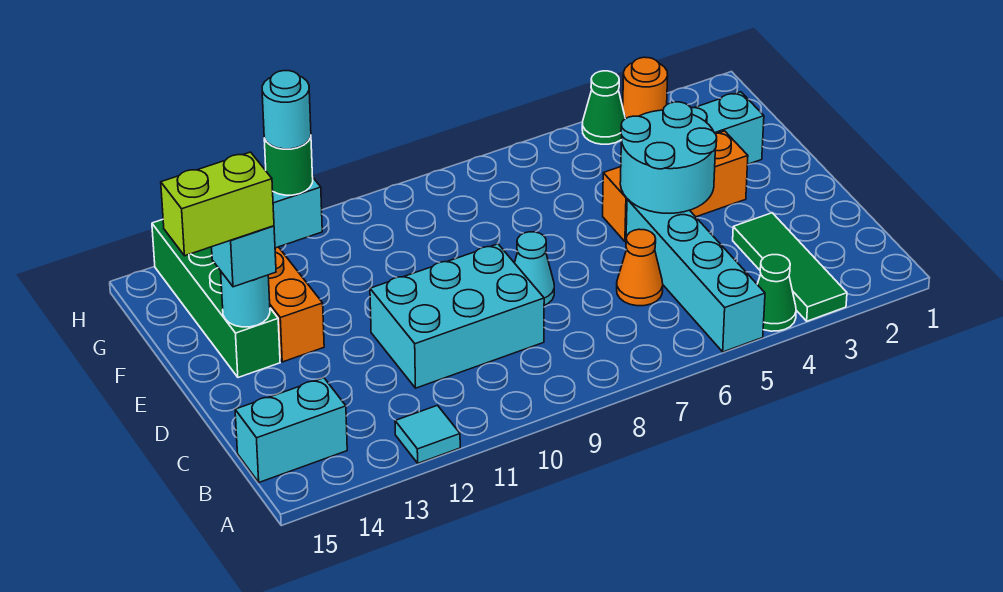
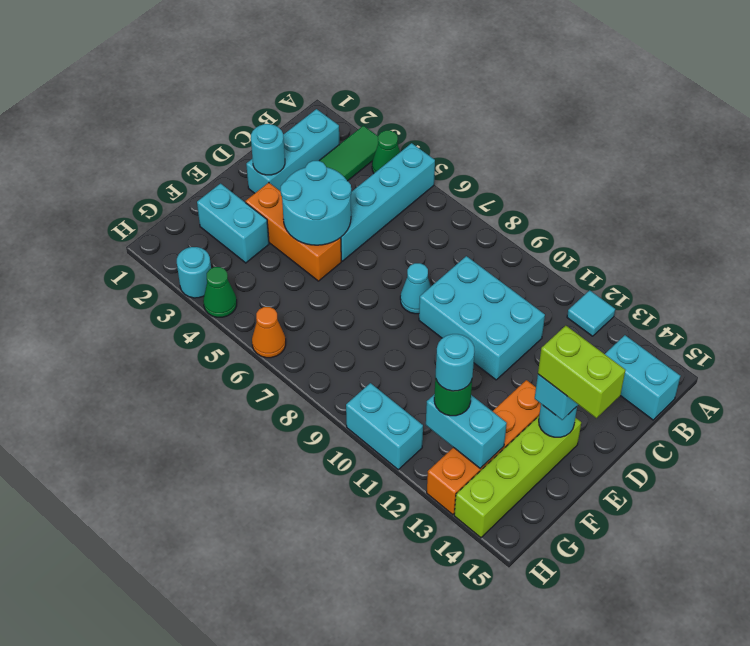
none -> cyan 1x3 brick [246,109,339,193]
orange 1x1 cone [617,229,663,306] -> orange 1x1 cone moved to [252,307,286,358]
none -> cyan 1x1 round brick [251,124,285,175]
green 1x4 brick [152,220,280,378] -> lime 1x4 brick [454,416,581,538]
orange 1x1 round brick [623,57,668,119] -> cyan 1x1 round brick [177,247,211,298]
none -> cyan 1x2 brick [346,383,423,470]

